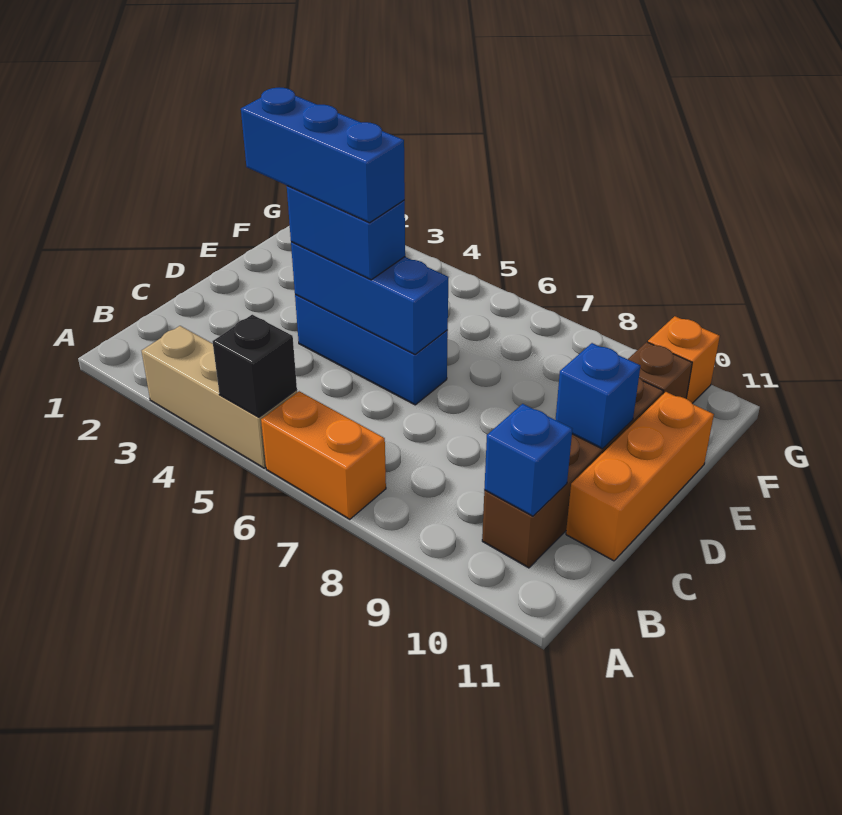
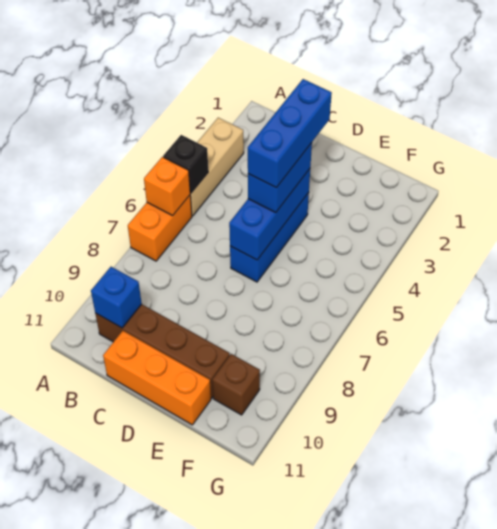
blue 1x1 brick [556,343,640,449] -> none
orange 1x1 brick [648,316,720,403] -> orange 1x1 brick moved to [144,157,190,216]

